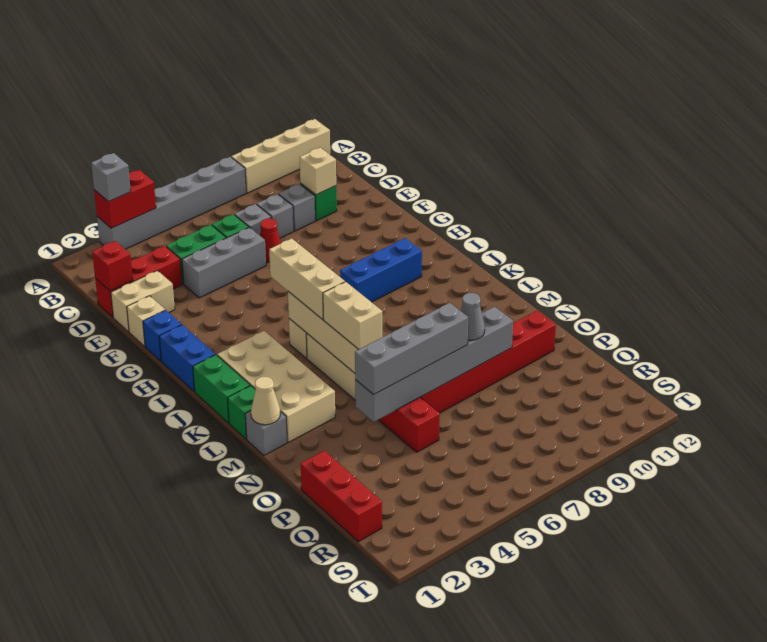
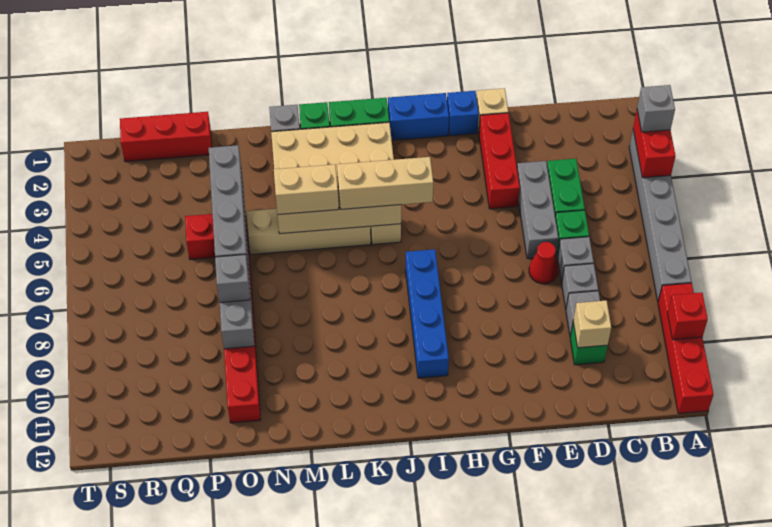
tan 1x4 brick [231,119,330,193] -> red 1x4 brick [658,283,713,414]
red 1x3 brick [95,246,182,317] -> red 1x3 brick moved to [479,113,520,209]
red 1x1 brick [92,241,133,291] -> red 1x1 brick moved to [668,293,708,340]
tan 1x2 brick [111,271,175,332] -> none
blue 1x3 brick [340,238,422,302] -> blue 1x4 brick [406,249,449,378]
tan 1x1 cone [251,377,280,425] -> none
grey 1x1 cone [461,293,485,340] -> grey 1x1 brick [215,254,250,302]

